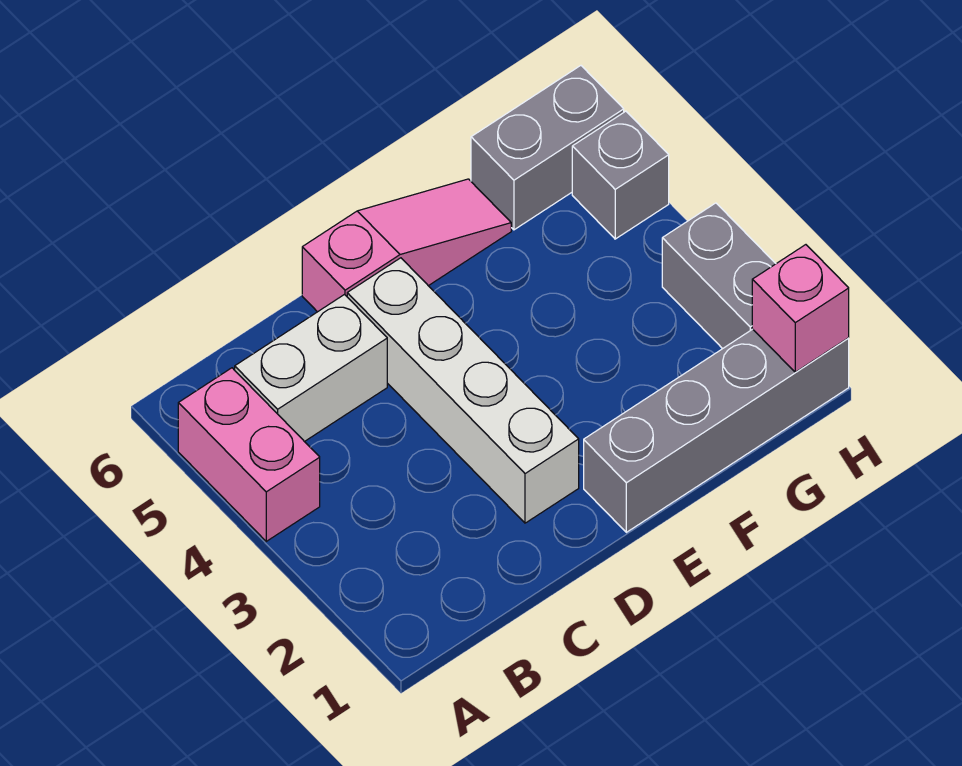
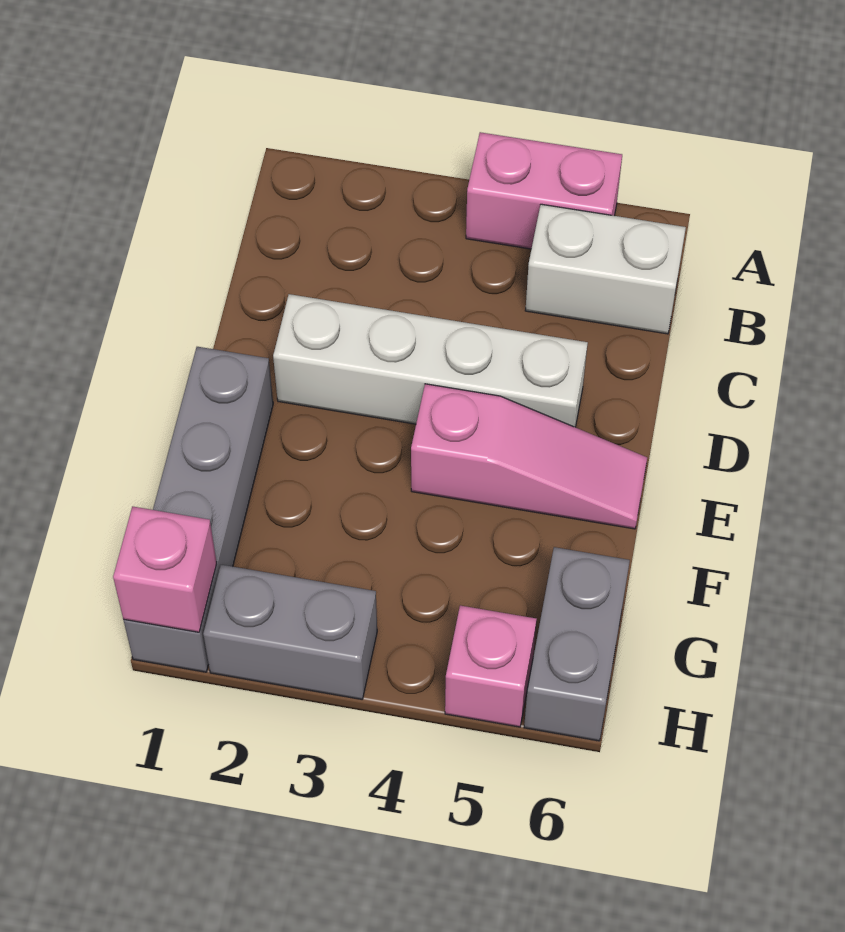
white 1x2 brick [235,295,387,442] -> white 1x2 brick turned to [525,204,686,334]
pink 1x3 slope [302,179,511,312] -> pink 1x3 slope turned to [411,384,647,529]
grey 1x1 brick [572,111,669,239] -> pink 1x1 brick [445,606,537,727]

